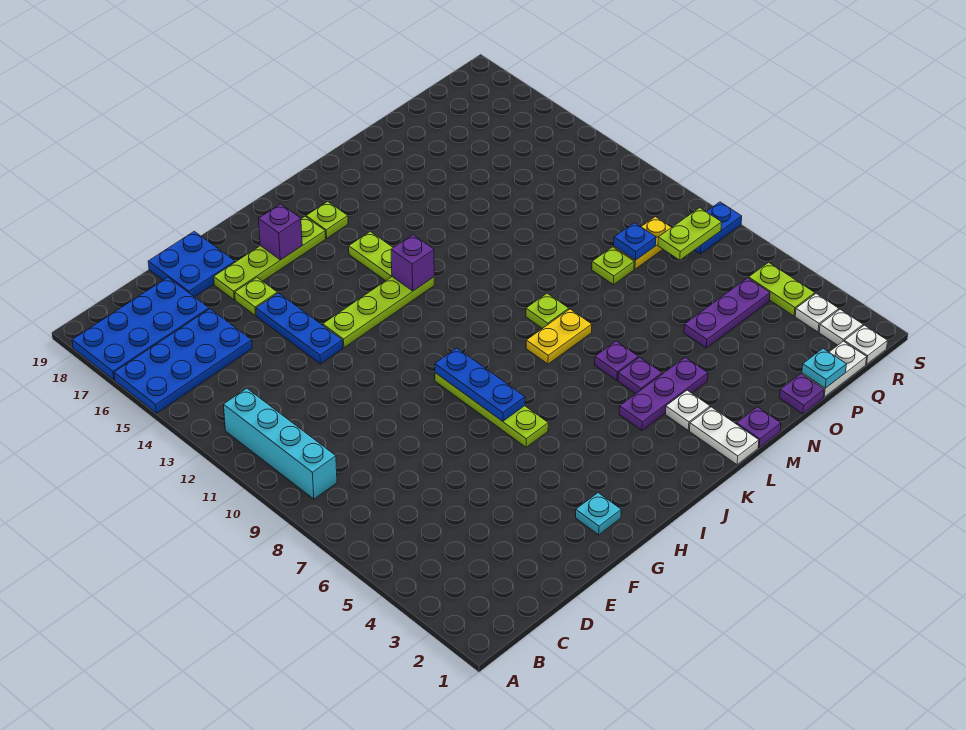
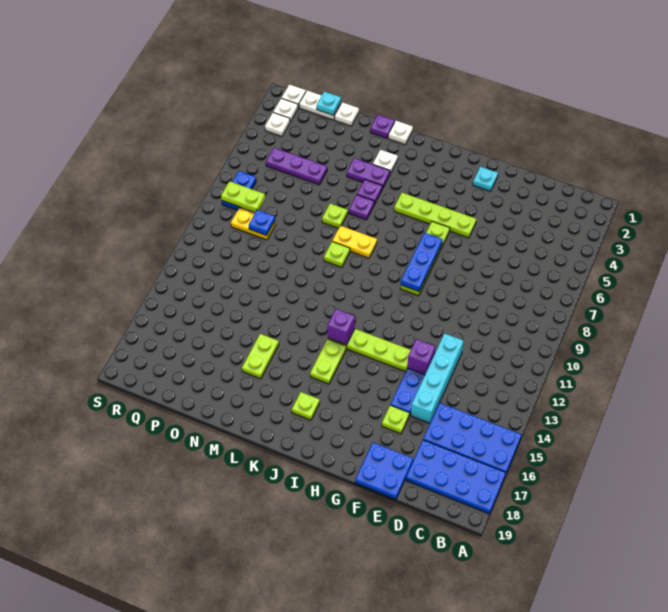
cyan 1x4 brick [223,388,337,499] -> cyan 1x4 brick moved to [411,333,464,423]
lime 1x4 plate [214,217,326,300] -> lime 1x4 plate moved to [394,193,476,238]
purple 1x1 brick [259,204,302,260] -> purple 1x1 brick moved to [407,339,435,375]
purple 1x3 plate [619,357,708,430] -> purple 1x2 plate [347,158,390,189]
white 1x2 plate [690,407,759,465] -> white 1x1 plate [388,121,413,145]
purple 1x1 plate [780,374,824,414] -> white 1x1 plate [334,102,359,126]
lime 1x1 plate [592,247,634,285] -> lime 1x1 plate moved to [322,204,348,228]
lime 1x2 plate [749,262,815,316] -> lime 1x2 plate moved to [242,334,279,379]
blue 1x2 plate [695,202,742,254] -> blue 1x2 plate turned to [222,171,256,210]

